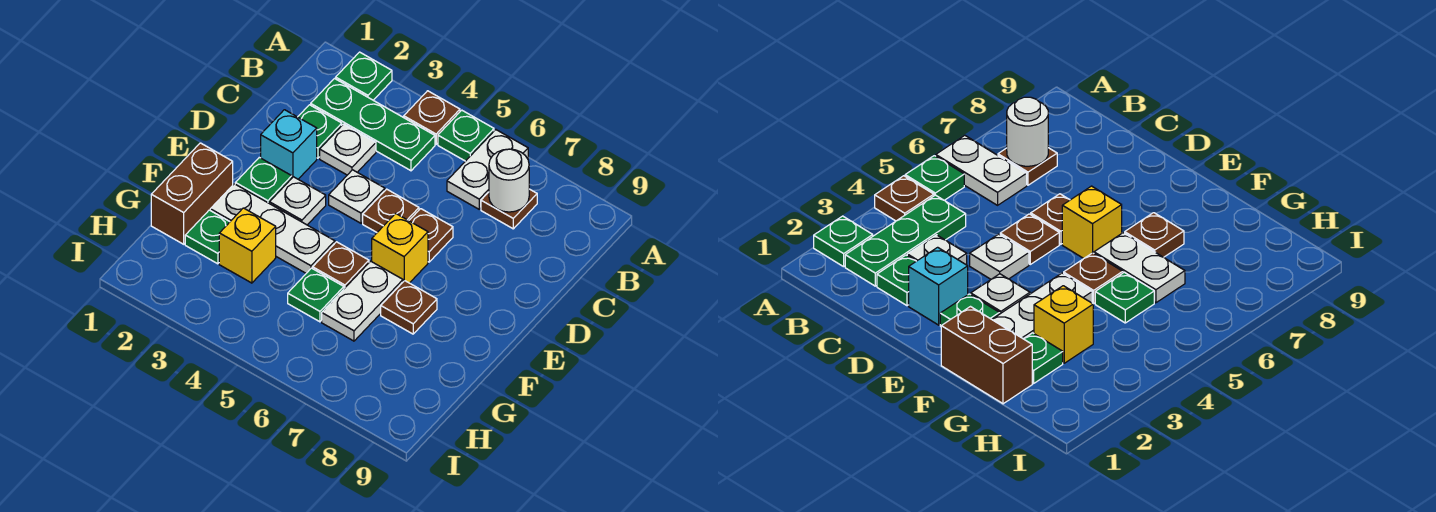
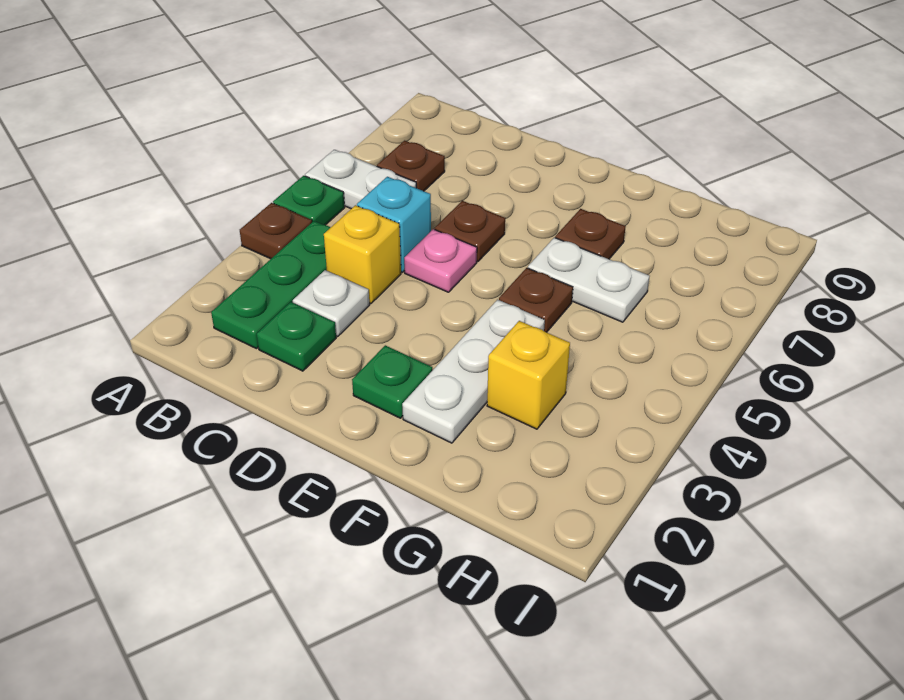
green 1x1 plate [336,52,392,100] -> none
white 1x1 round brick [489,149,529,212] -> none
cyan 1x1 brick [261,110,317,179] -> cyan 1x1 brick moved to [357,177,431,272]
white 1x1 plate [329,170,385,223] -> none
brown 1x1 plate [363,189,419,232] -> pink 1x1 plate [404,229,477,292]
white 1x1 plate [270,177,326,225] -> none
yellow 1x1 brick [372,213,428,283] -> yellow 1x1 brick moved to [324,205,401,304]
brown 1x2 brick [151,143,233,244] -> none
green 1x1 plate [185,210,229,264] -> none
green 1x1 plate [288,268,344,322] -> none

